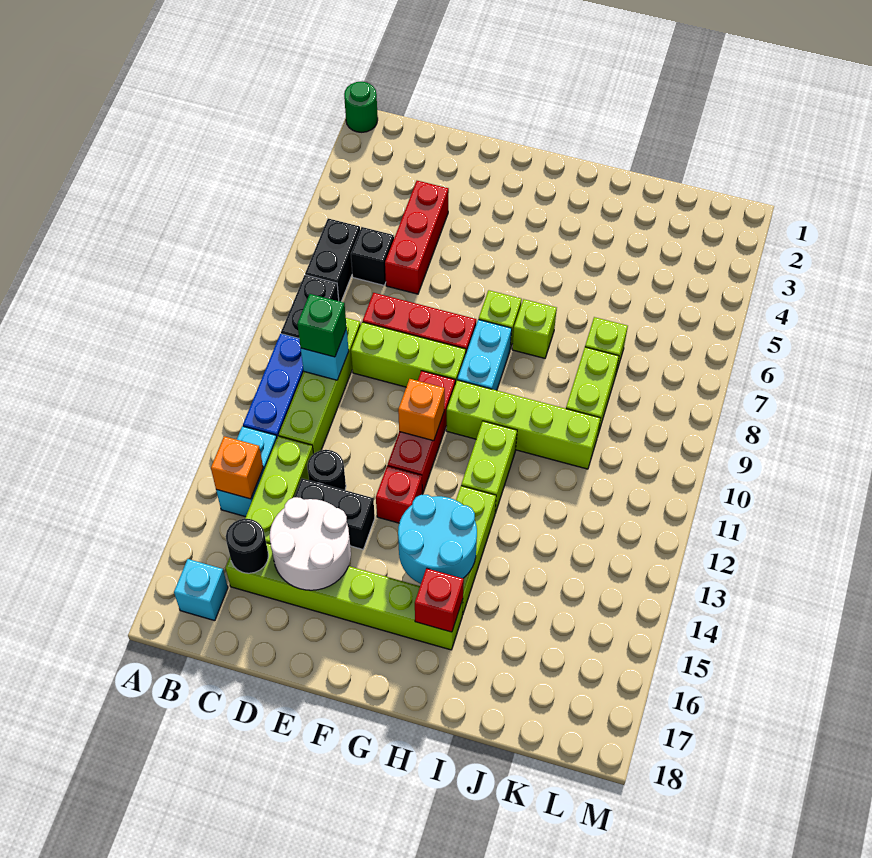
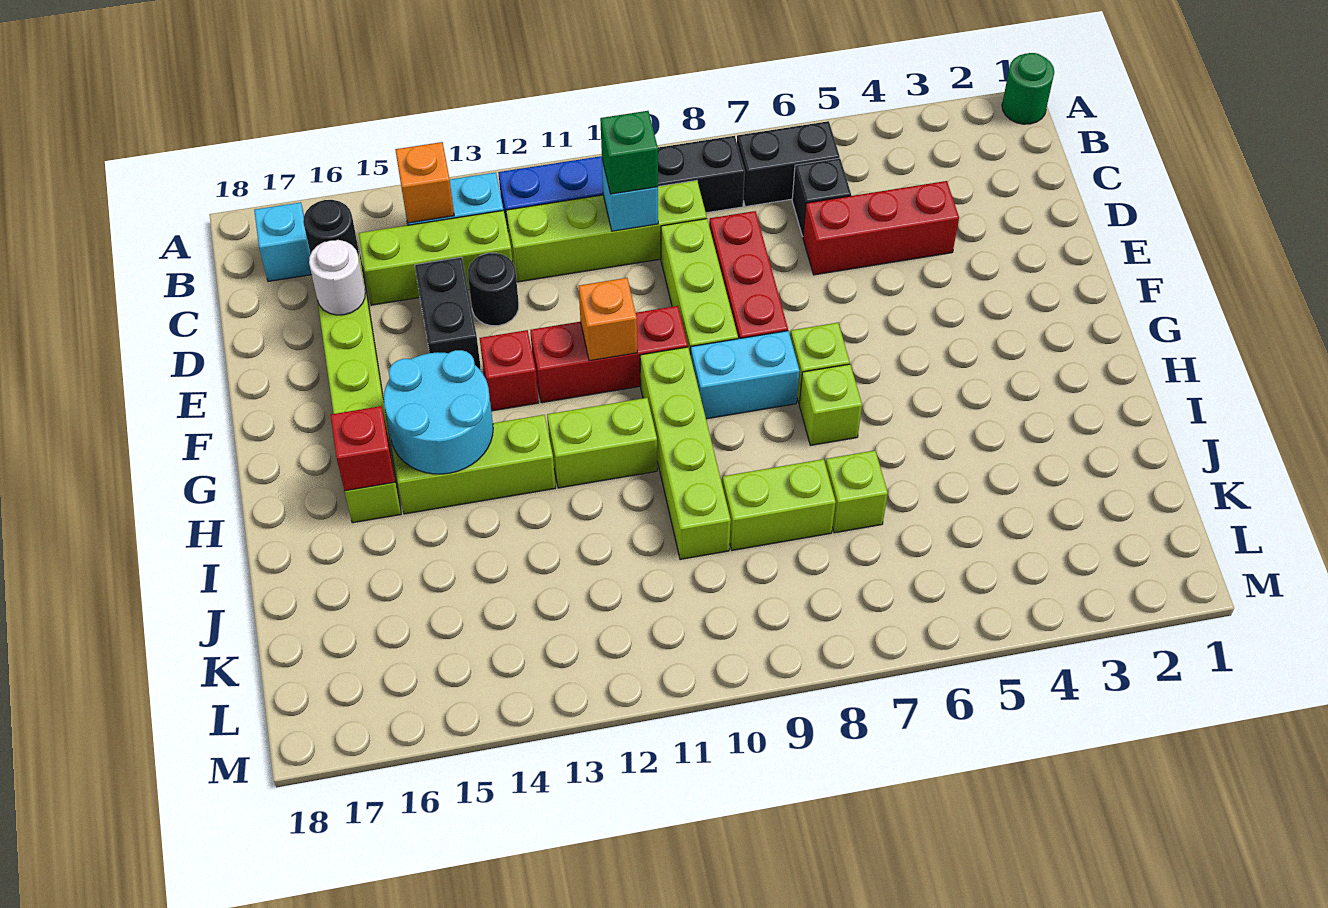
white 2x2 round brick [270,497,351,590] -> white 1x1 round brick [309,240,365,315]

